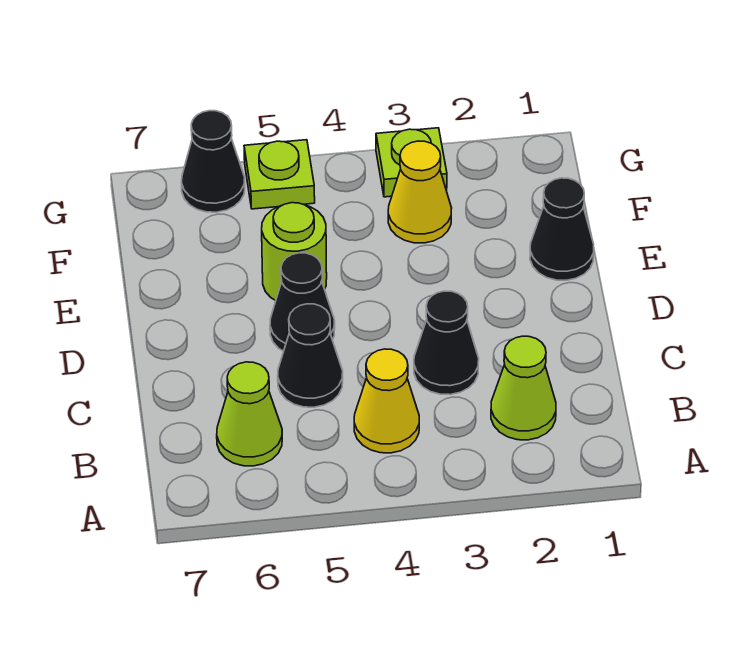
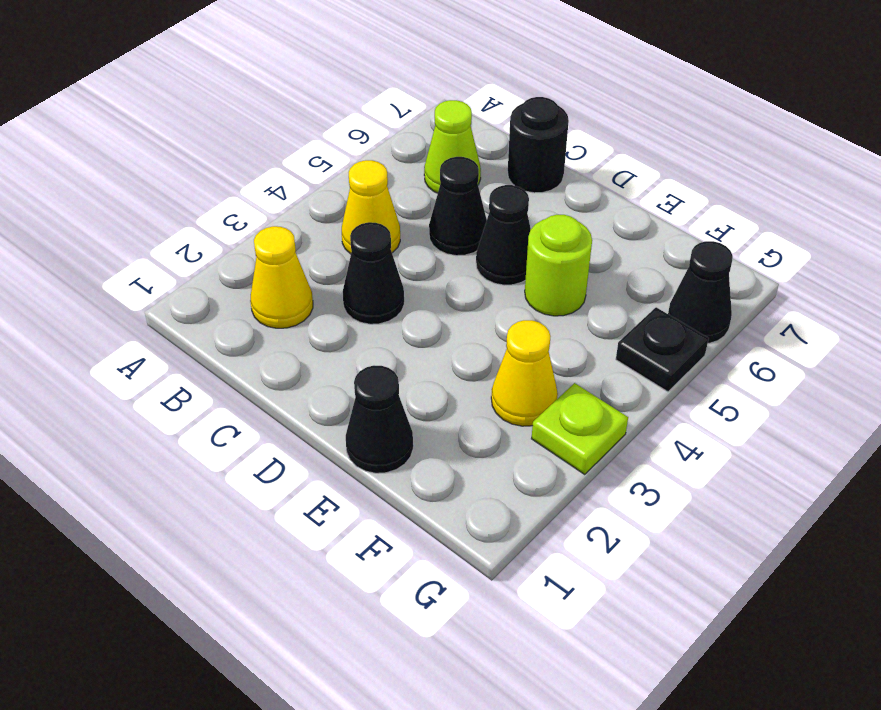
lime 1x1 cone [491,336,556,440] -> yellow 1x1 cone [250,226,313,328]
none -> black 1x1 round brick [508,97,569,193]
lime 1x1 plate [244,140,315,209] -> black 1x1 plate [616,307,709,392]

